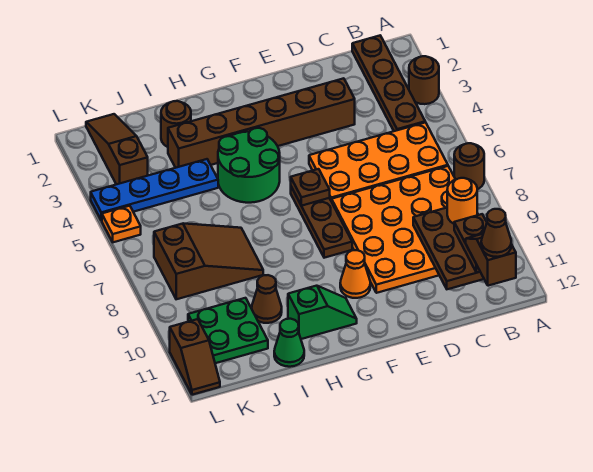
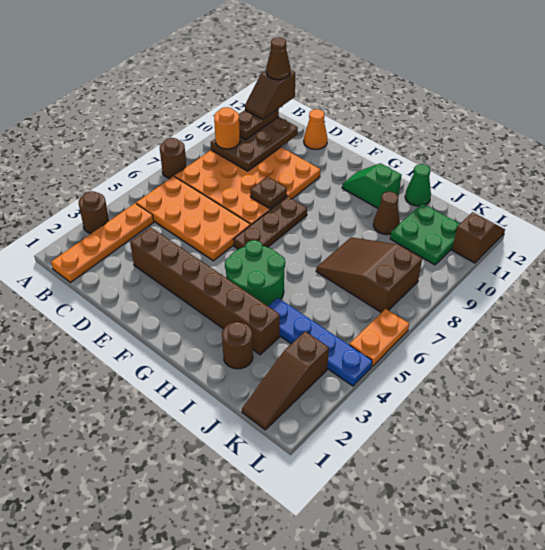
brown 1x4 plate [352,36,425,131] -> orange 1x4 plate [51,203,154,282]
brown 1x1 plate [291,169,330,206] -> brown 1x1 plate moved to [250,177,287,209]
orange 1x1 cone [340,250,370,298] -> orange 1x1 cone moved to [304,109,328,149]
orange 1x1 plate [102,206,141,242] -> orange 1x2 plate [349,309,409,366]

